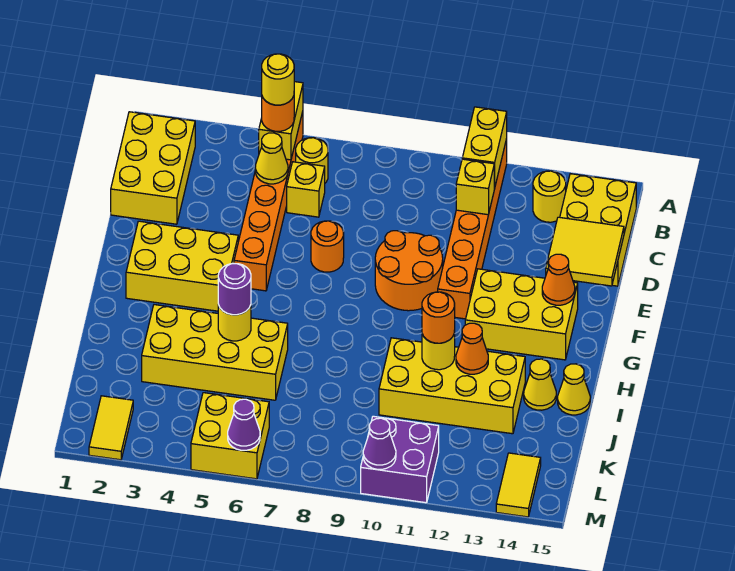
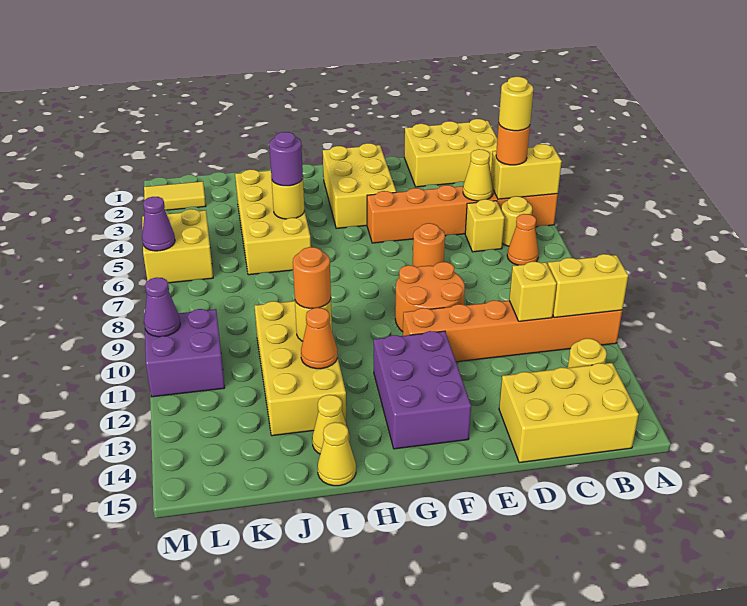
yellow 2x2 tile [546,217,624,286] -> none
yellow 2x3 brick [465,269,578,360] -> purple 2x3 brick [374,331,471,449]
orange 1x1 cone [542,254,575,305] -> orange 1x1 cone moved to [507,214,539,265]
yellow 1x2 tile [496,453,541,517] -> none

